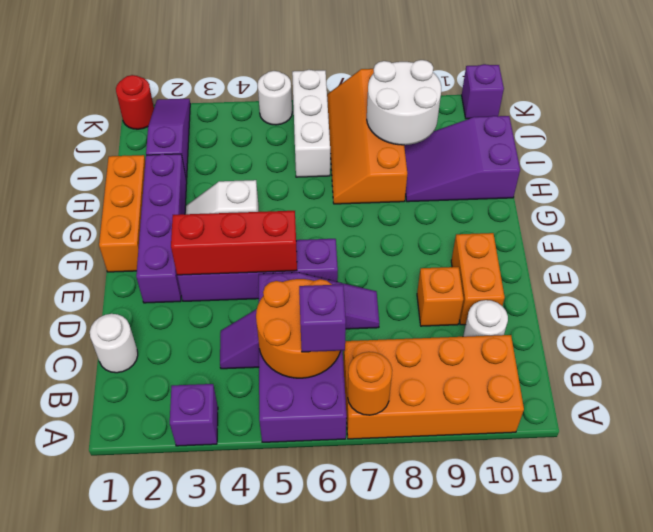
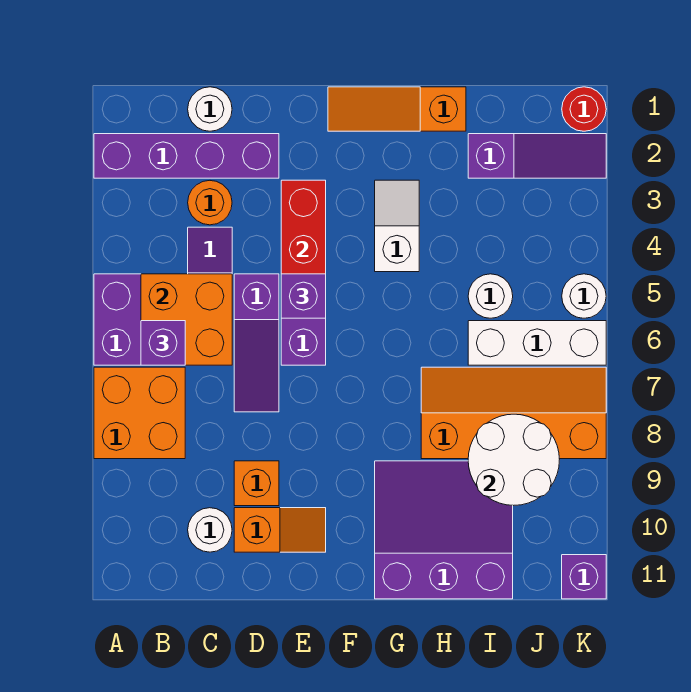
purple 1x1 brick [170,384,218,446] -> purple 1x1 brick moved to [281,274,326,318]
orange 2x4 brick [343,335,524,439] -> orange 2x2 brick [94,367,185,459]
orange 1x1 round brick [348,352,392,415] -> orange 1x1 round brick moved to [188,181,232,225]
orange 2x2 round brick [256,279,340,378] -> orange 2x2 brick [141,274,232,365]
orange 1x2 brick [451,233,505,325] -> orange 1x2 slope [234,508,326,552]
purple 1x4 brick [136,154,187,303] -> purple 1x4 brick moved to [94,134,279,178]
orange 1x3 brick [99,155,145,272] -> orange 1x3 slope [328,87,466,131]
purple 2x3 slope [404,116,520,202] -> purple 3x3 slope [375,461,513,599]
none -> white 1x1 round brick [468,274,513,318]

